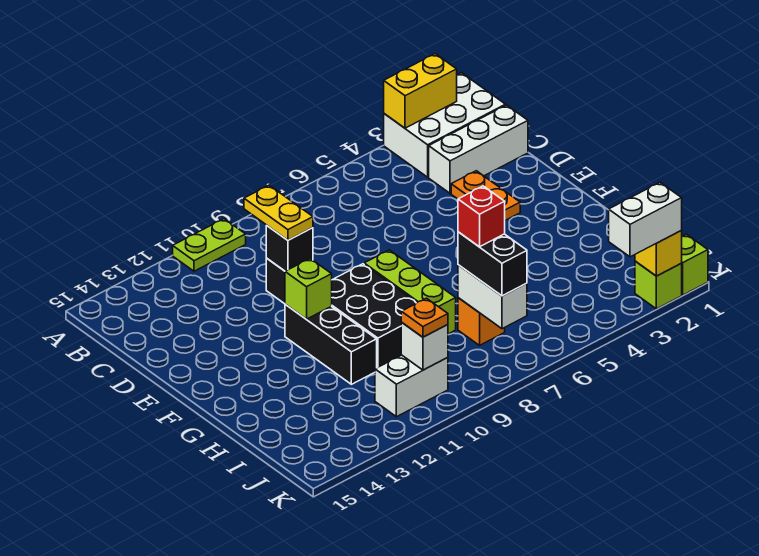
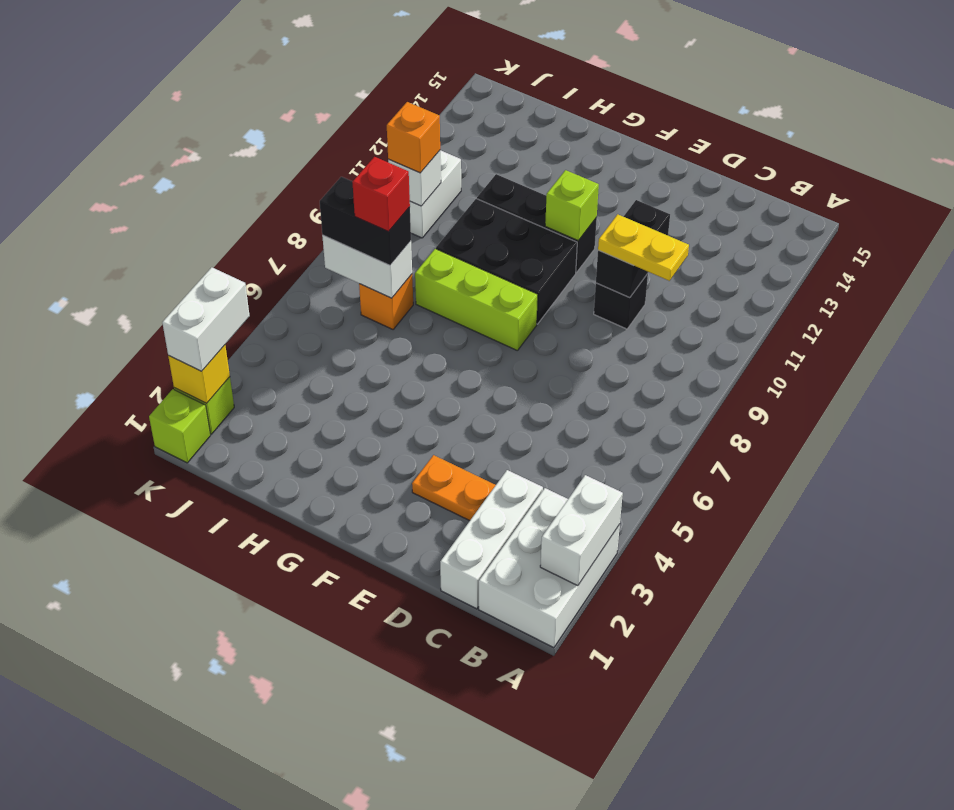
yellow 1x2 brick [384,54,457,128] -> white 1x2 brick [540,475,623,586]
lime 1x2 plate [173,219,246,271] -> none
black 1x1 brick [266,226,313,271] -> black 1x2 brick [596,200,670,298]
orange 1x1 plate [401,298,448,337] -> orange 1x1 brick [387,102,440,173]

